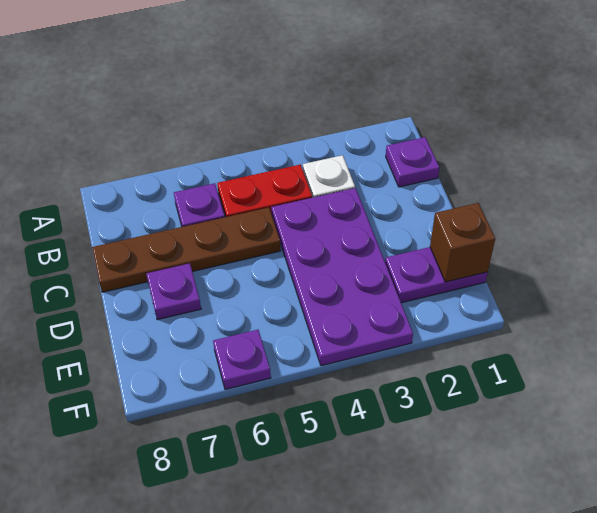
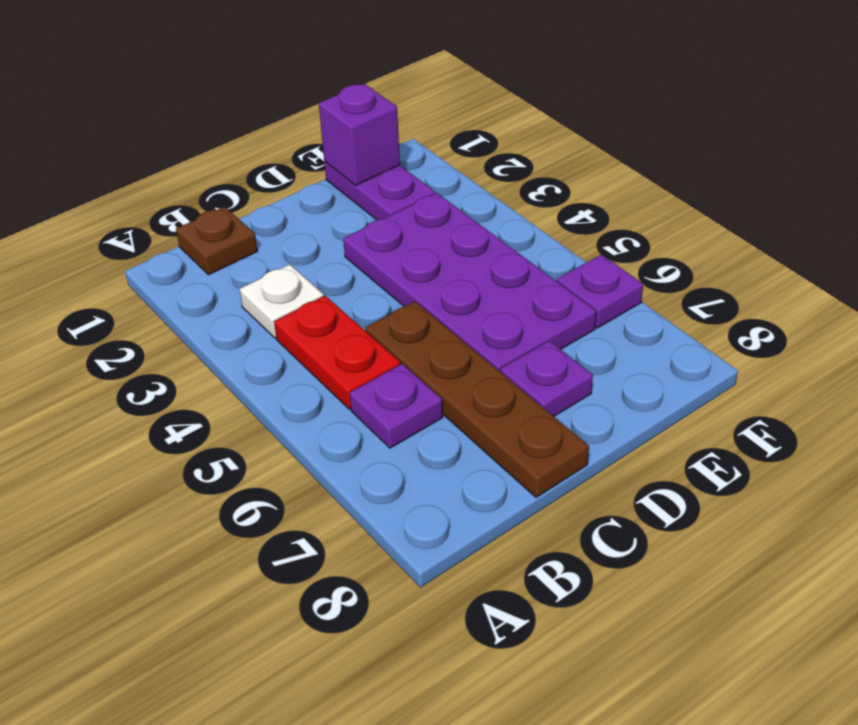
purple 1x1 plate [386,137,439,187] -> brown 1x1 plate [176,207,258,275]
purple 2x4 plate [271,188,413,366] -> purple 2x4 plate turned to [343,193,596,371]
brown 1x1 brick [430,203,495,282] -> purple 1x1 brick [319,84,400,185]

